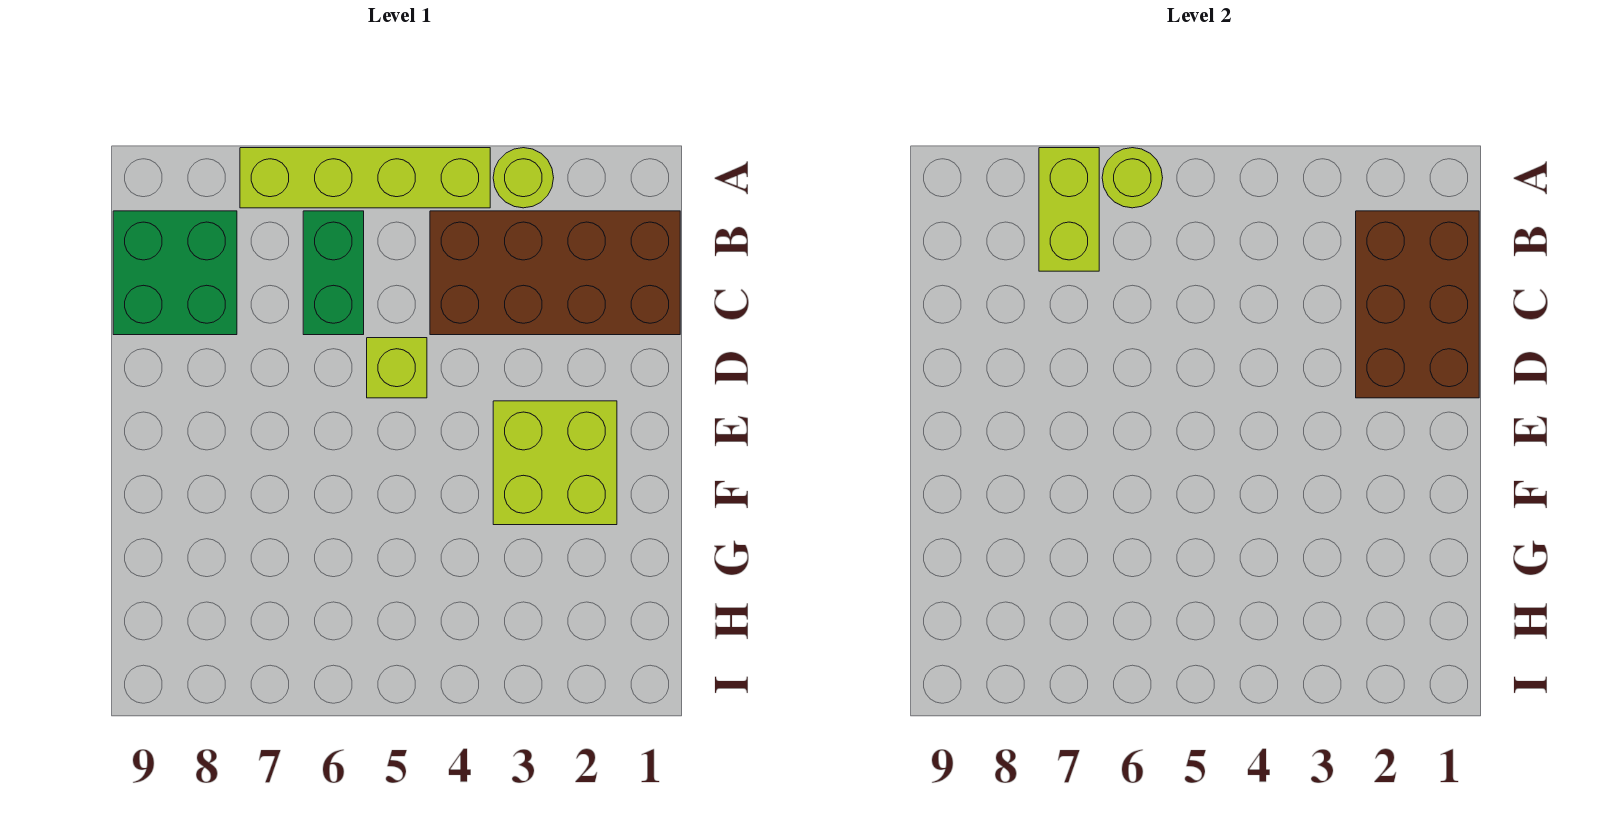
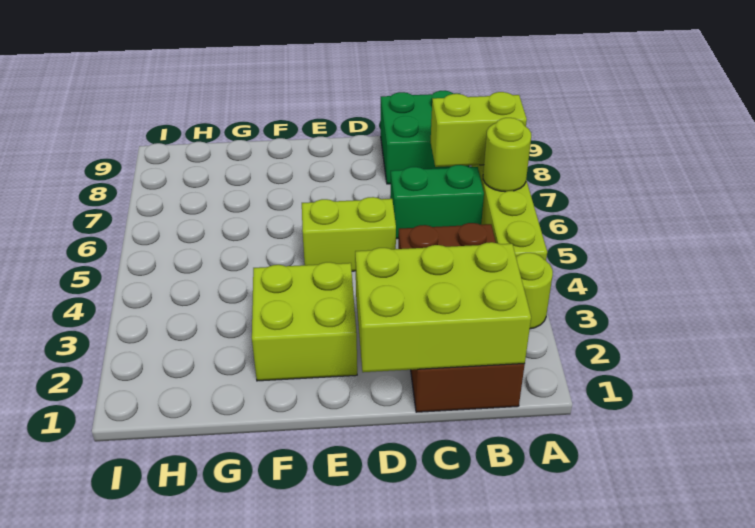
brown 2x3 brick [1356,211,1479,398] -> lime 2x3 brick [355,242,531,372]
lime 1x1 brick [367,338,427,398] -> lime 1x2 brick [302,197,396,271]

